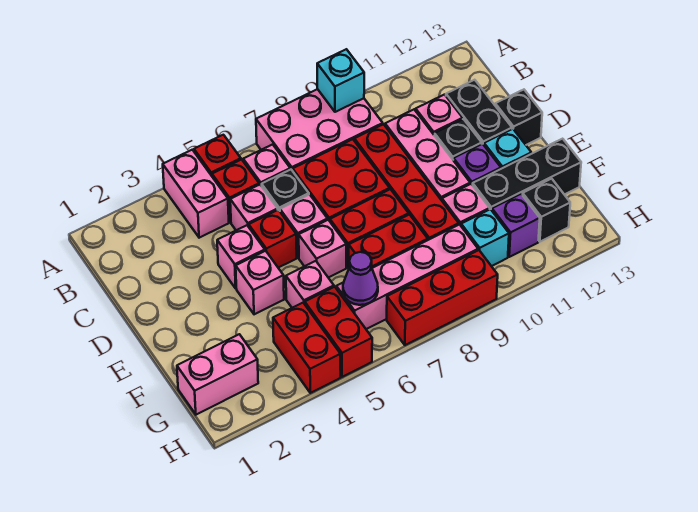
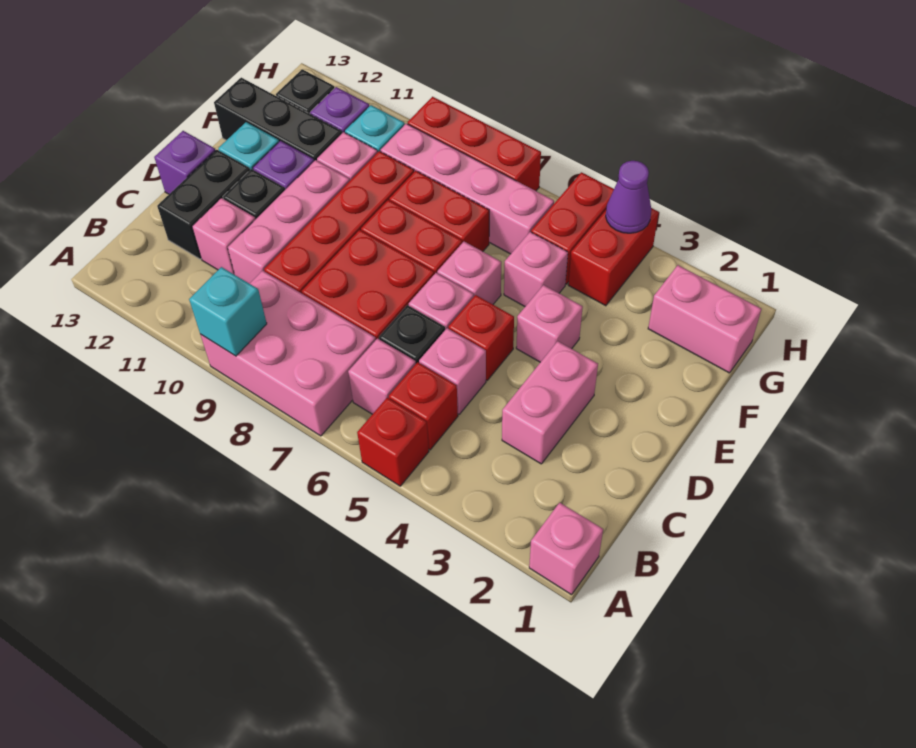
pink 1x2 brick [163,150,229,238] -> pink 1x2 brick moved to [502,341,598,464]
pink 1x1 brick [217,225,265,288] -> pink 1x1 brick moved to [529,503,603,595]
black 1x1 brick [495,90,542,145] -> purple 1x1 brick [154,131,216,194]
purple 1x1 cone [343,252,378,305] -> purple 1x1 cone moved to [606,161,651,233]

